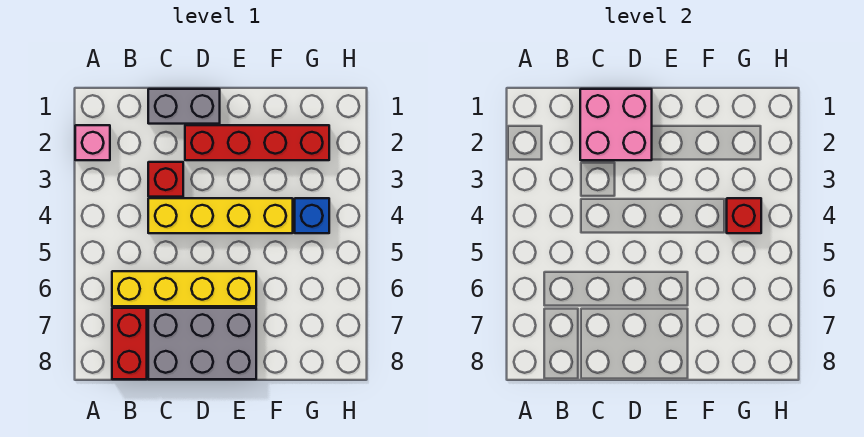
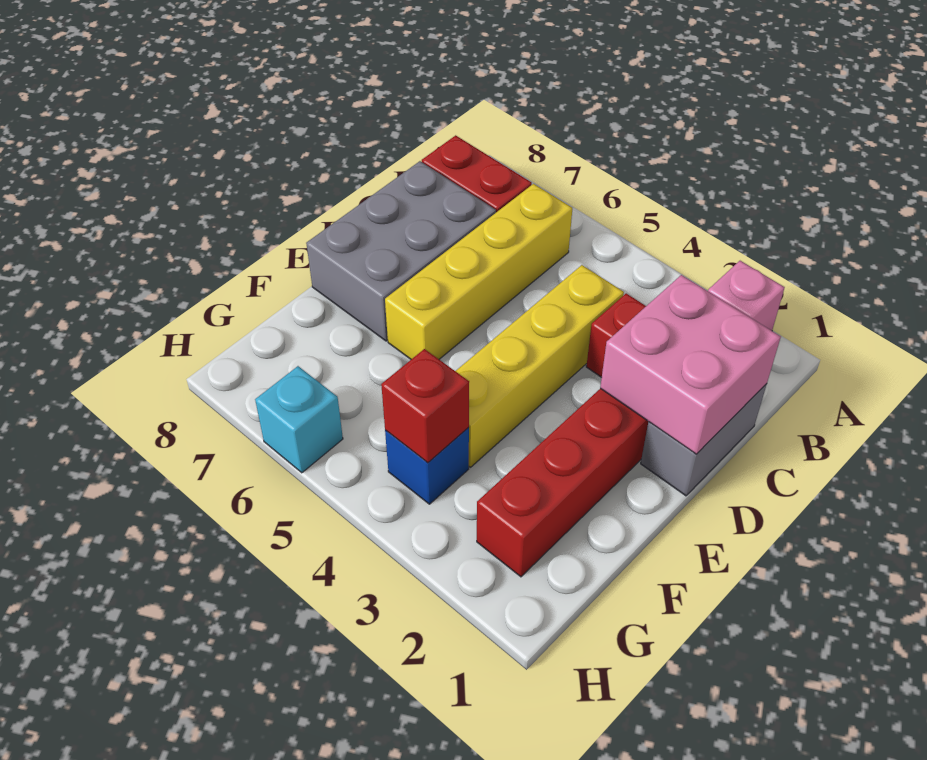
none -> cyan 1x1 brick [255,366,343,473]

